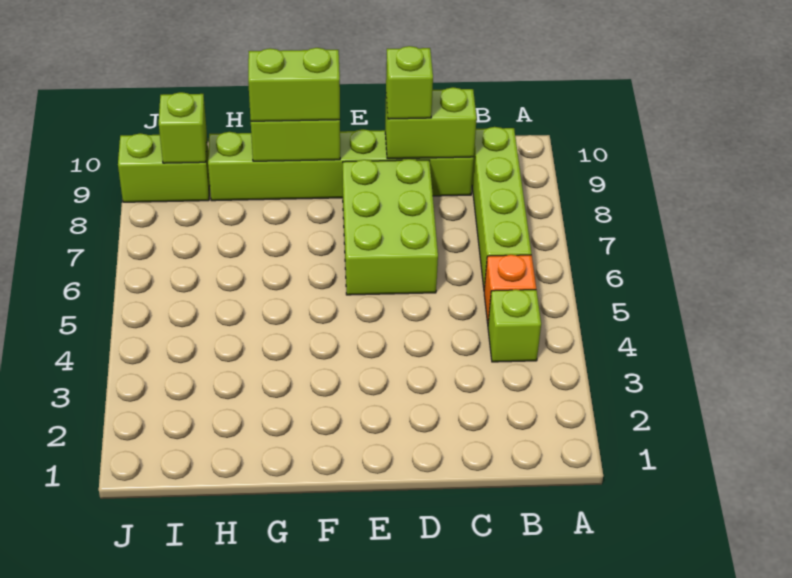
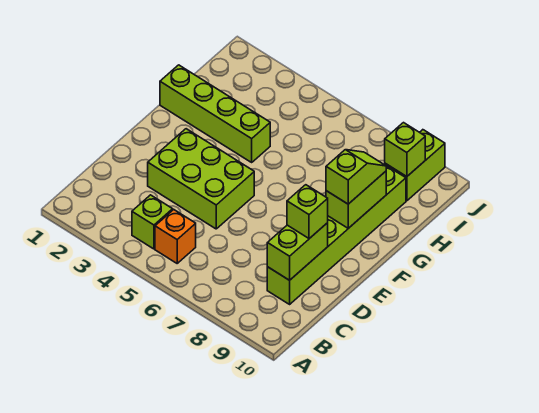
lime 1x4 brick [472,127,531,289] -> lime 1x4 brick moved to [160,65,270,162]
lime 2x3 brick [343,159,438,295] -> lime 2x3 brick moved to [148,129,254,229]
lime 1x2 brick [248,48,340,121] -> lime 1x2 slope [326,150,386,204]

